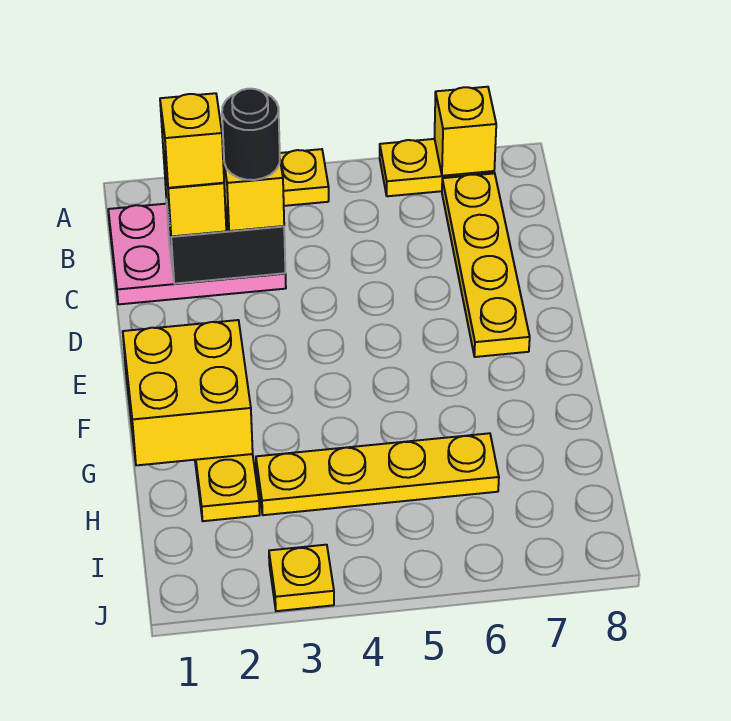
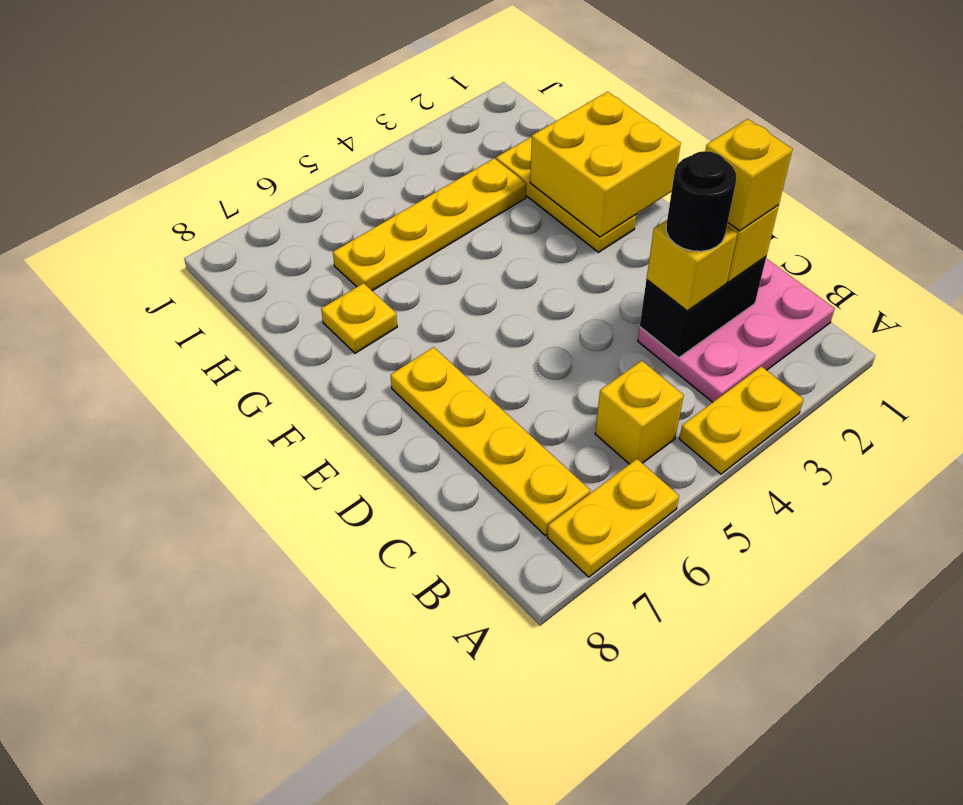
yellow 1x1 brick [435,87,496,176] -> yellow 1x1 brick moved to [595,361,684,464]
yellow 1x1 plate [269,545,334,611] -> yellow 1x1 plate moved to [321,283,397,353]

